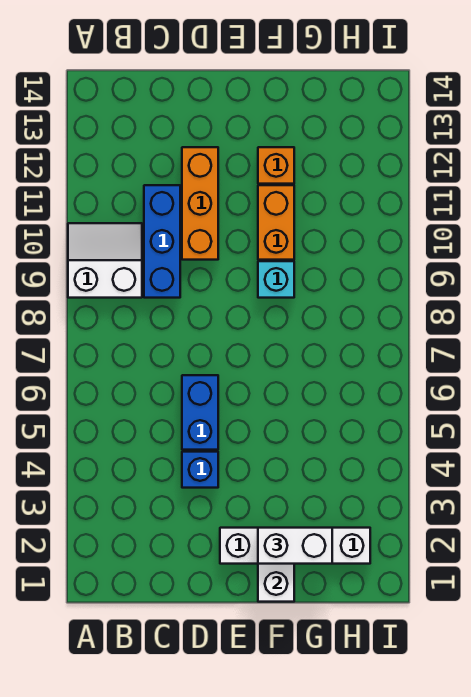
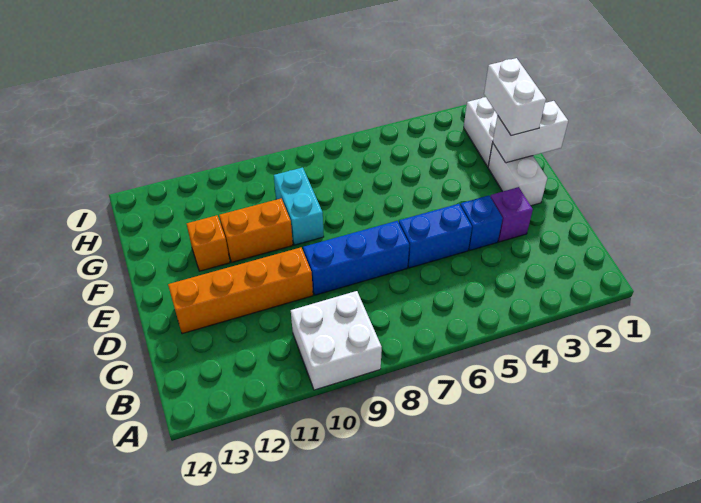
white 2x2 slope [68,223,142,298] -> white 2x2 brick [291,291,382,390]
blue 1x3 brick [144,185,180,298] -> blue 1x3 brick moved to [303,221,409,295]
none -> purple 1x1 brick [490,187,533,242]
orange 1x3 brick [182,147,218,260] -> orange 1x4 brick [168,247,313,334]
cyan 1x1 brick [258,261,294,298] -> cyan 1x2 brick [274,168,324,245]

